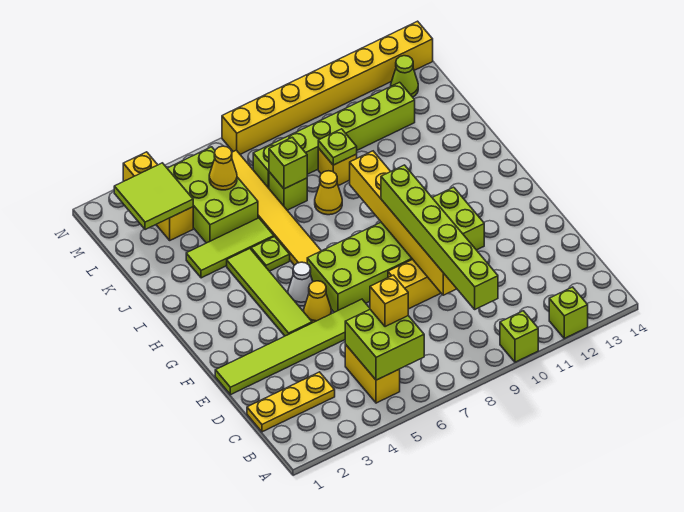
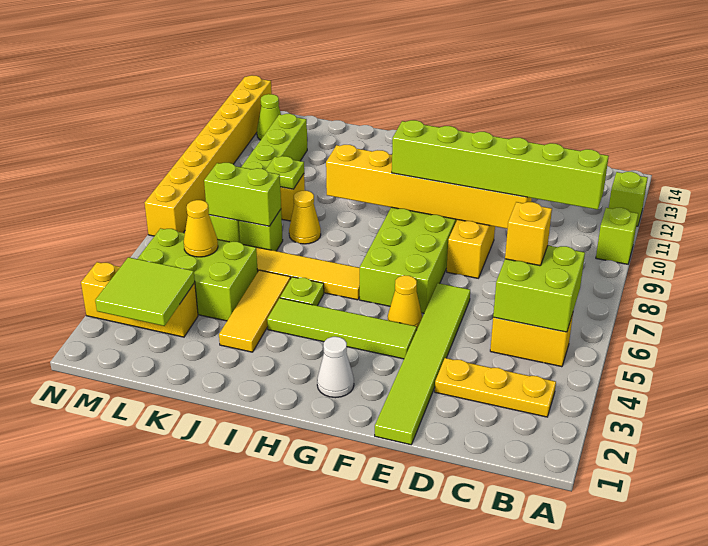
yellow 1x3 plate [247,372,335,432] -> yellow 1x3 plate turned to [435,358,556,417]
white 1x1 cone [288,262,313,306] -> white 1x1 cone moved to [317,337,354,398]
lime 1x3 tile [186,218,274,278] -> yellow 1x3 tile [219,270,290,352]
lime 1x1 brick [269,137,307,189] -> lime 1x2 brick [204,163,281,226]

